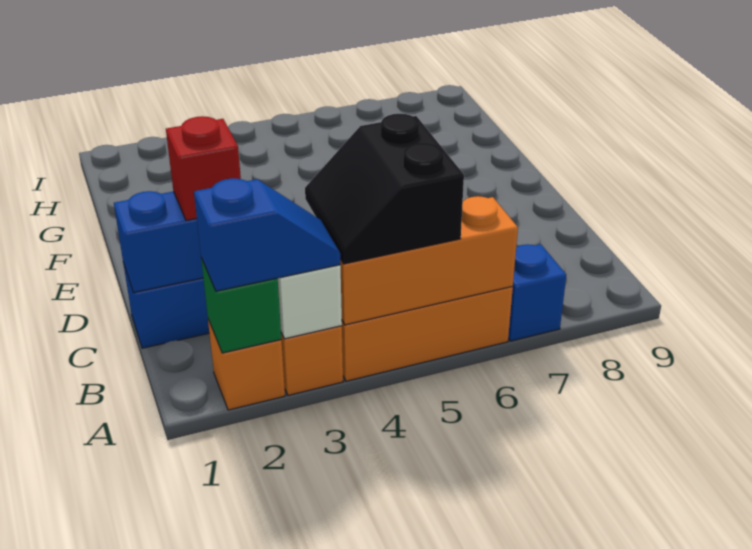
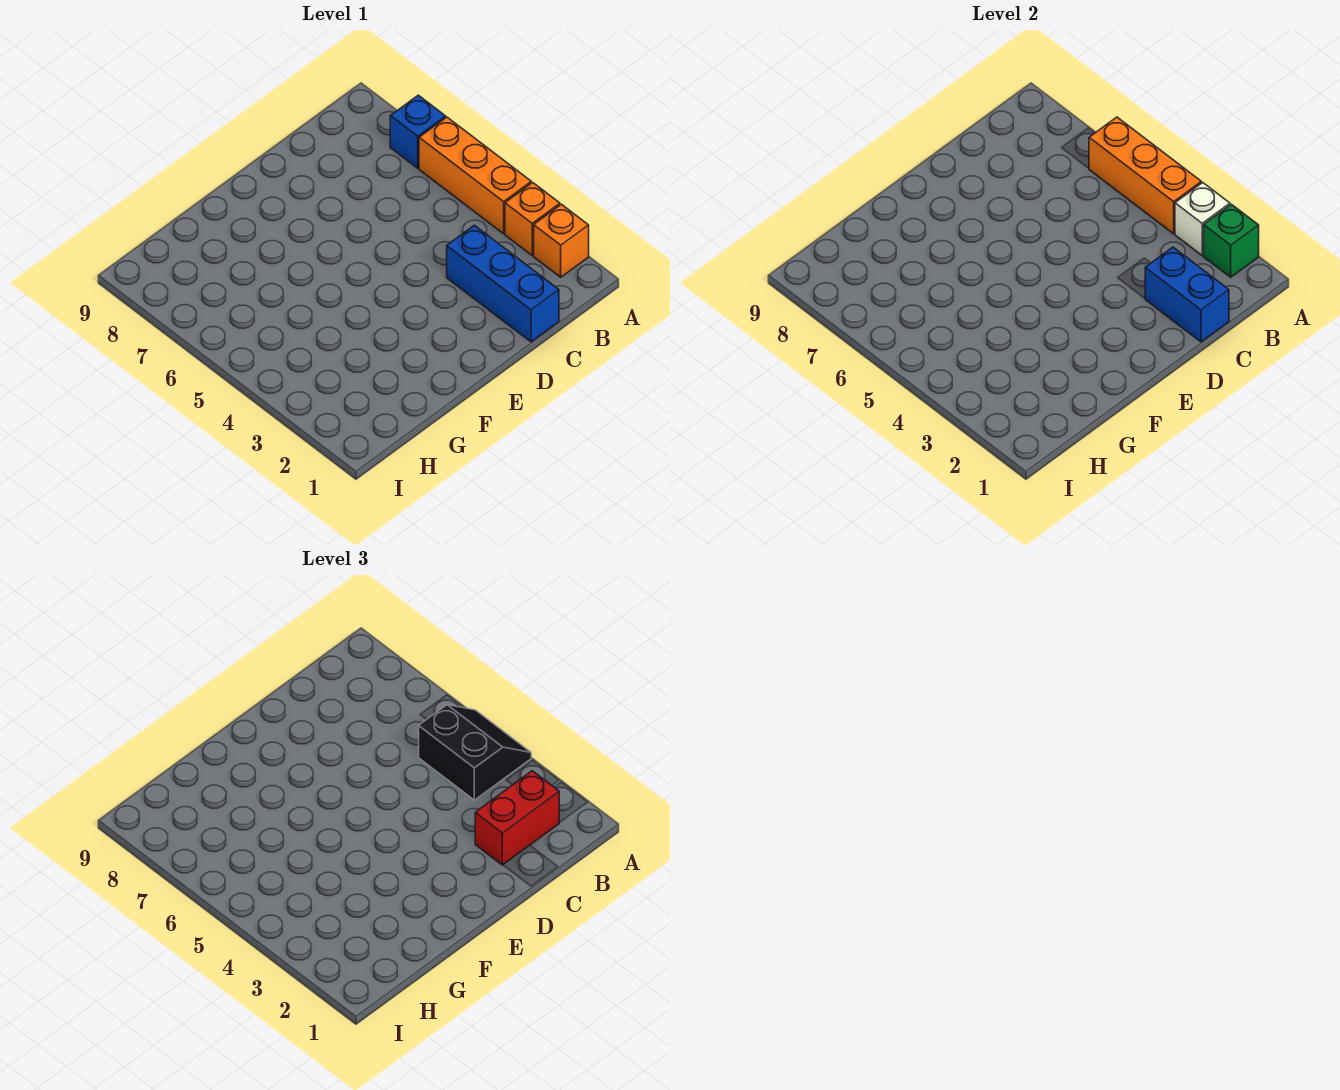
blue 1x2 slope [194,178,341,291] -> none
black 2x2 slope [305,114,464,264] -> black 2x2 slope turned to [419,705,531,800]
red 1x1 brick [166,116,241,221] -> red 1x2 brick [475,771,559,865]

